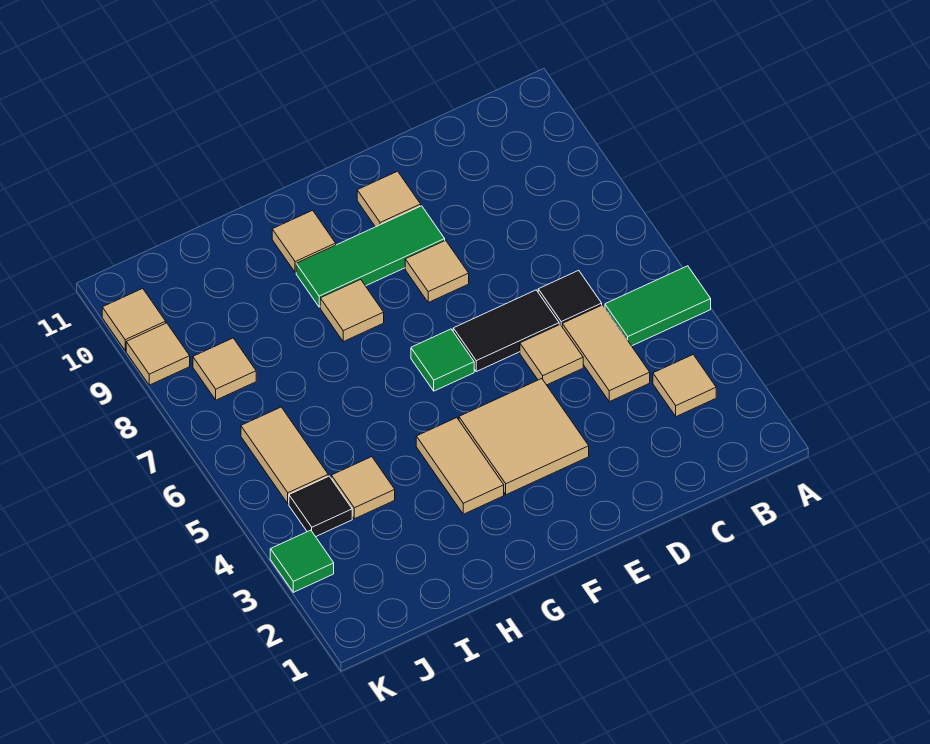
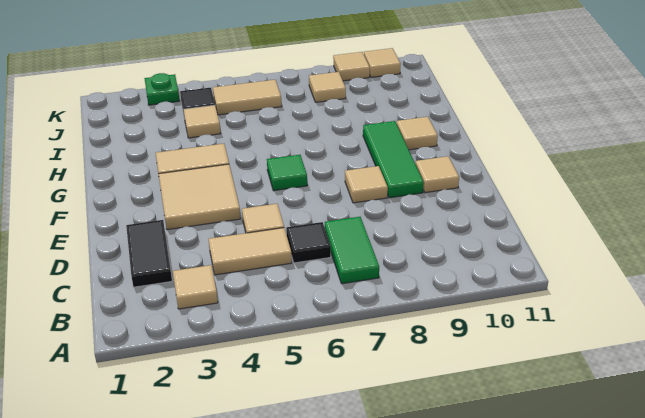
green 1x2 tile [605,266,711,346] -> green 1x2 tile moved to [325,217,379,284]
black 1x2 tile [453,290,559,372] -> black 1x2 tile moved to [126,220,172,287]
tan 1x1 tile [320,279,384,342] -> none
green 1x1 tile [270,530,334,592] -> green 1x1 plate [145,73,179,105]

